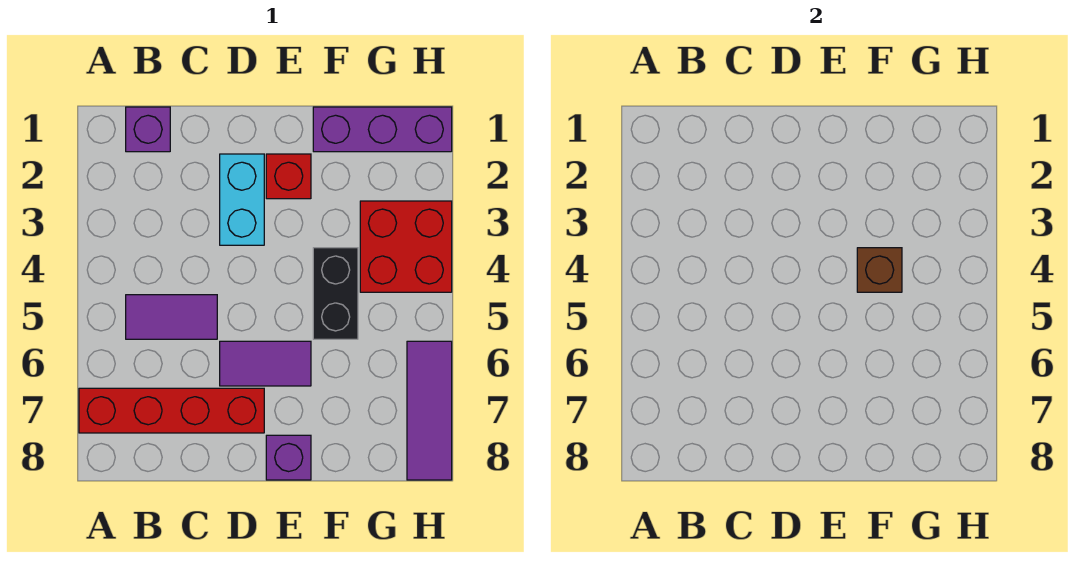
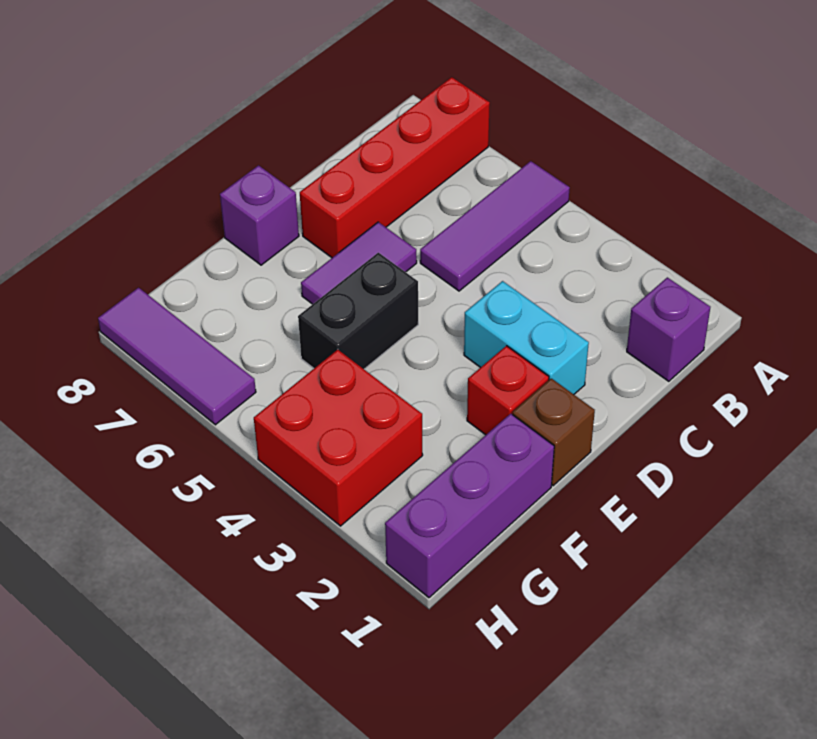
purple 1x2 tile [126,295,217,339] -> purple 1x3 tile [420,161,570,291]
black 1x2 brick [313,248,358,339] -> black 1x2 brick turned to [298,253,418,369]
brown 1x1 brick [857,248,902,292] -> brown 1x1 brick moved to [513,378,595,486]

